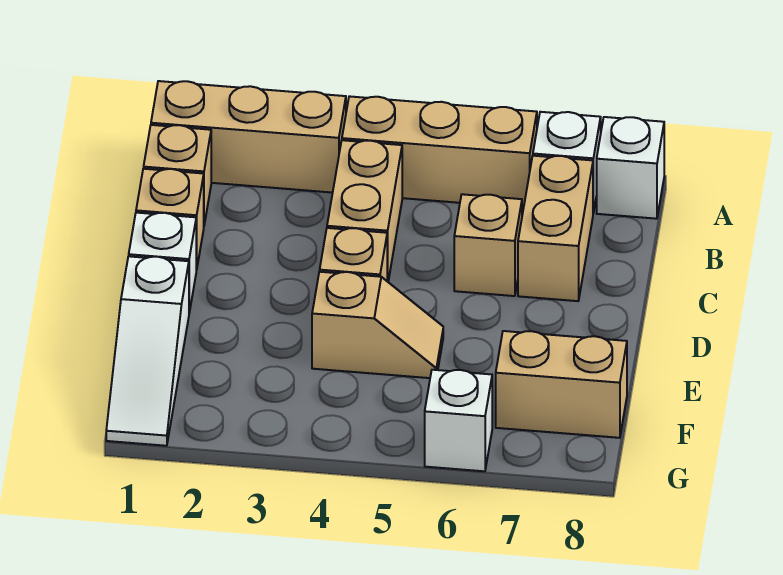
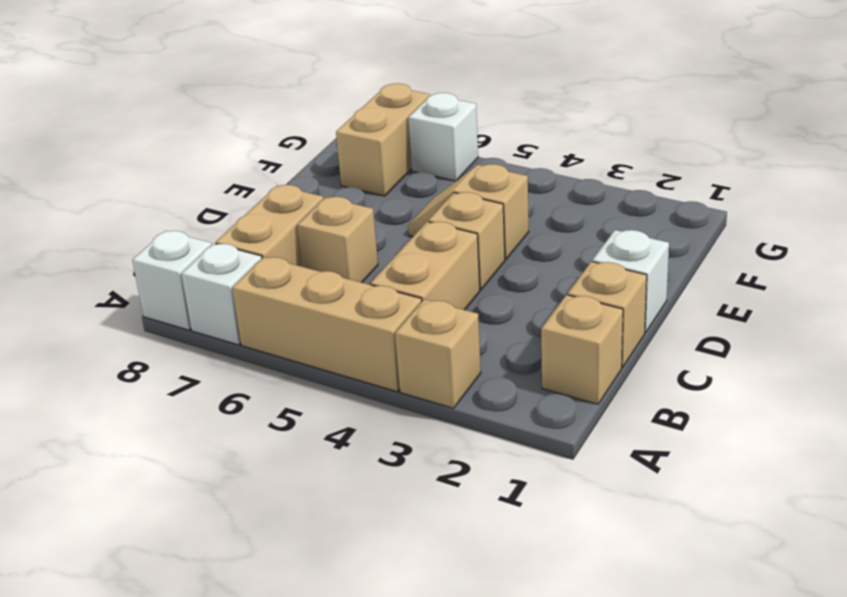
tan 1x3 brick [151,81,346,193] -> tan 1x1 brick [395,299,481,408]
white 1x3 slope [106,256,189,446] -> none
tan 1x2 brick [496,331,627,438] -> tan 1x2 brick turned to [336,83,430,196]

